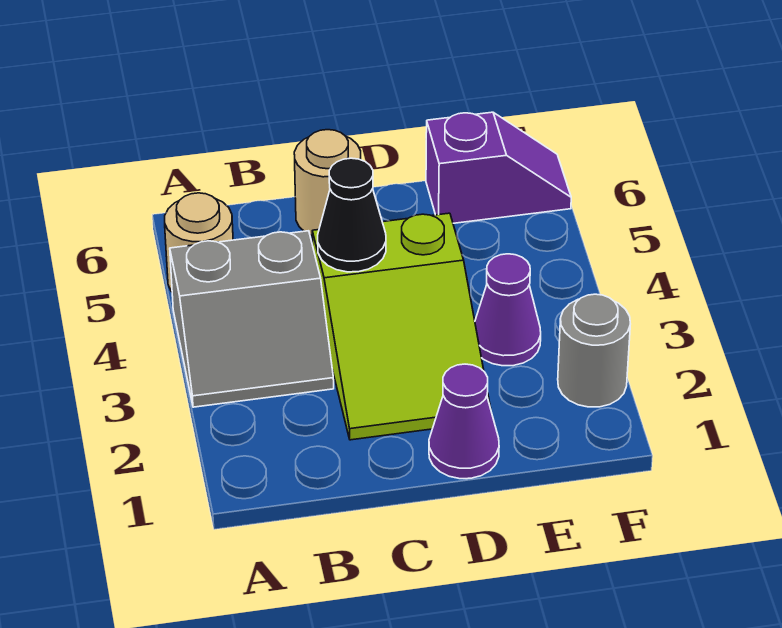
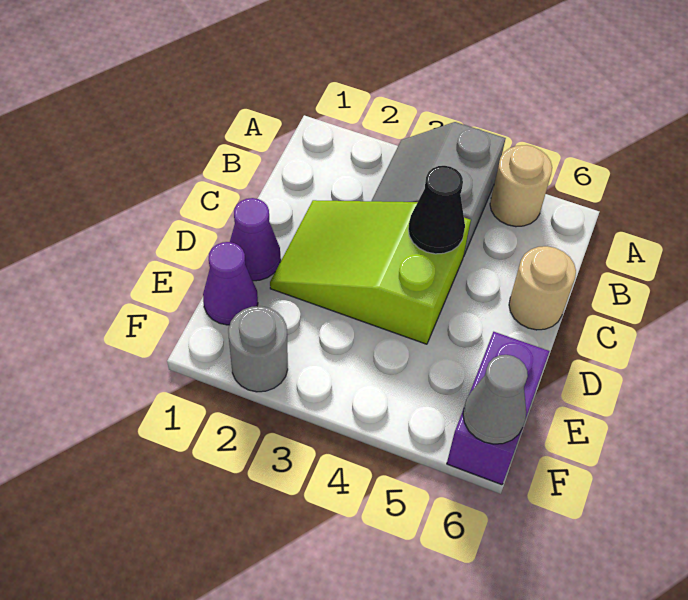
purple 1x1 cone [475,254,541,366] -> purple 1x1 cone moved to [203,242,258,325]
purple 1x2 slope [426,112,571,223] -> purple 1x2 brick [447,332,549,485]
none -> grey 1x1 cone [463,355,528,444]

